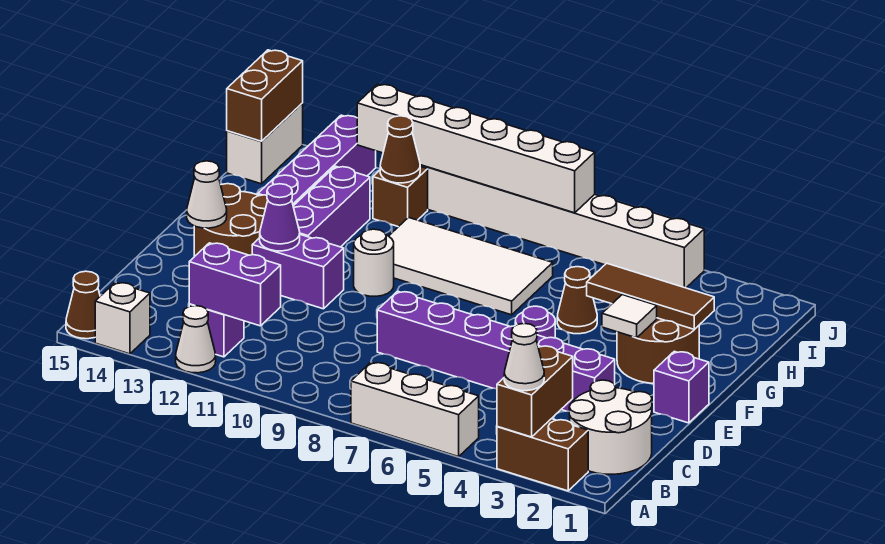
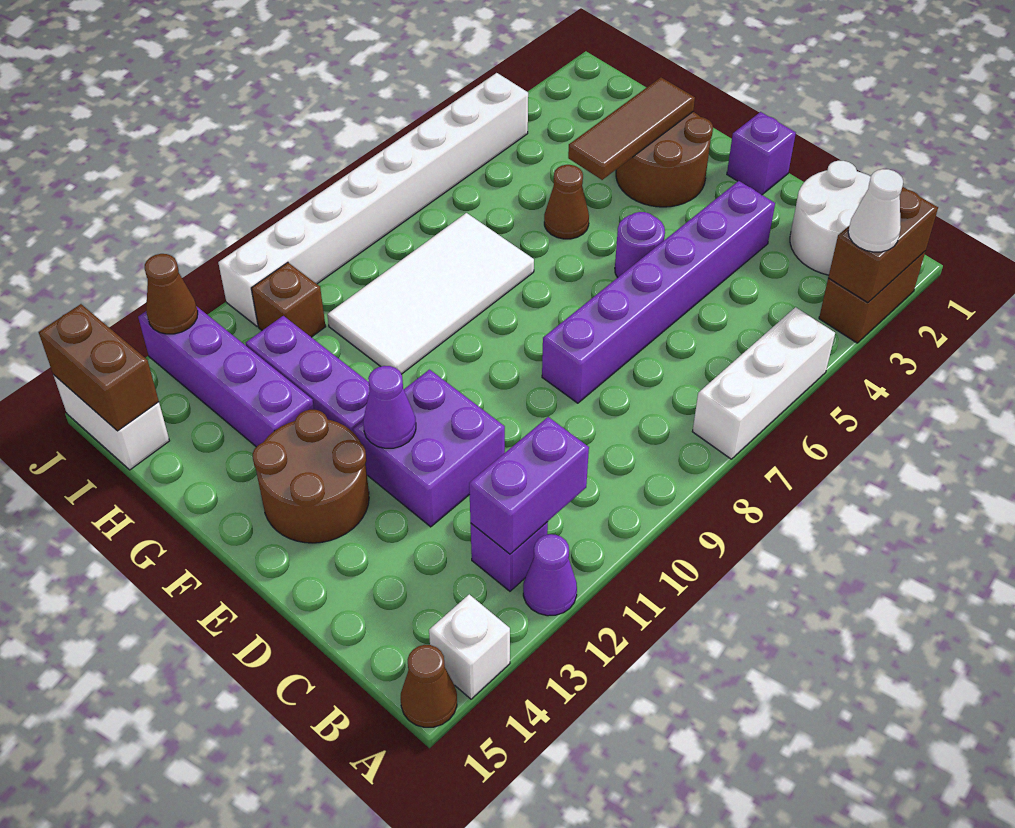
brown 1x2 brick [497,345,573,437] -> brown 1x2 brick turned to [828,187,938,303]
white 1x1 cone [176,306,216,373] -> purple 1x1 cone [523,534,577,616]
purple 1x2 brick [252,235,344,309] -> purple 2x2 brick [353,370,505,527]
white 1x1 cone [187,161,227,228] -> none
white 1x1 tile [602,295,657,338] -> none
white 1x1 round brick [354,229,394,296] -> none
brown 1x1 cone [380,116,420,183] -> brown 1x1 cone moved to [145,254,198,334]
white 1x6 brick [357,84,595,213] -> none

